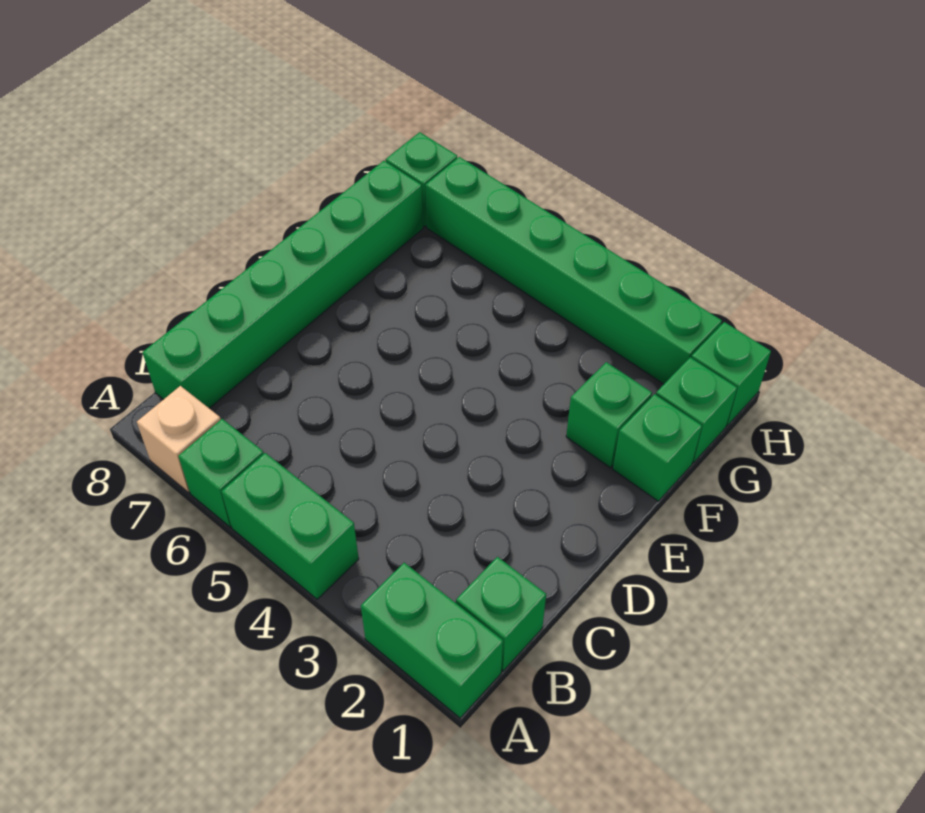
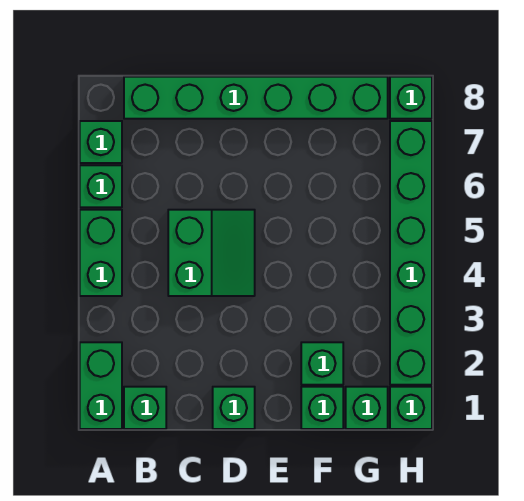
tan 1x1 brick [137,386,221,492] -> green 1x1 brick [80,121,122,163]
none -> green 2x2 slope [168,210,255,296]
none -> green 1x1 brick [213,387,255,429]

